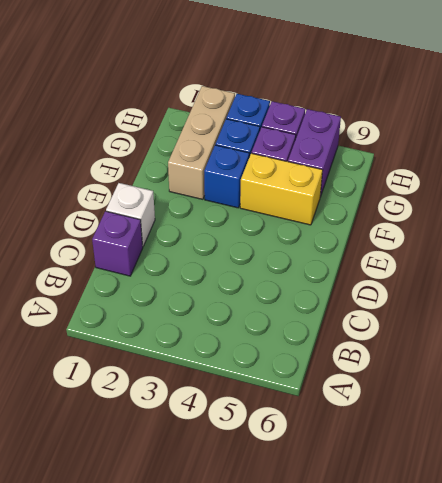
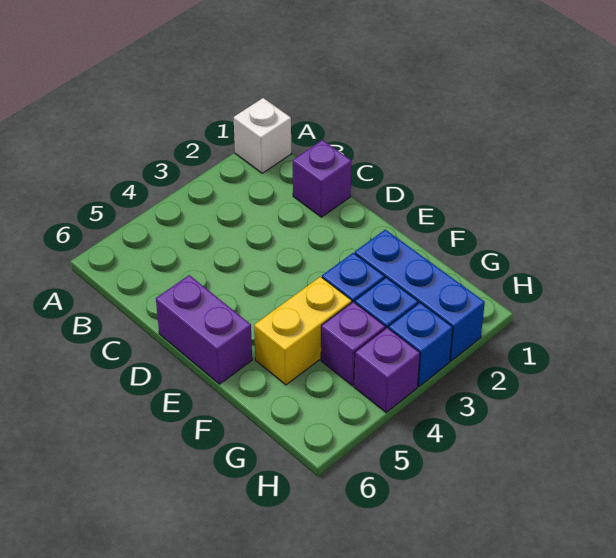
white 1x1 brick [106,183,155,246] -> white 1x1 brick moved to [234,98,291,173]
tan 1x3 brick [168,86,235,199] -> blue 1x3 brick [355,230,485,361]
purple 1x2 brick [288,109,341,197] -> purple 1x2 brick moved to [156,275,252,384]

